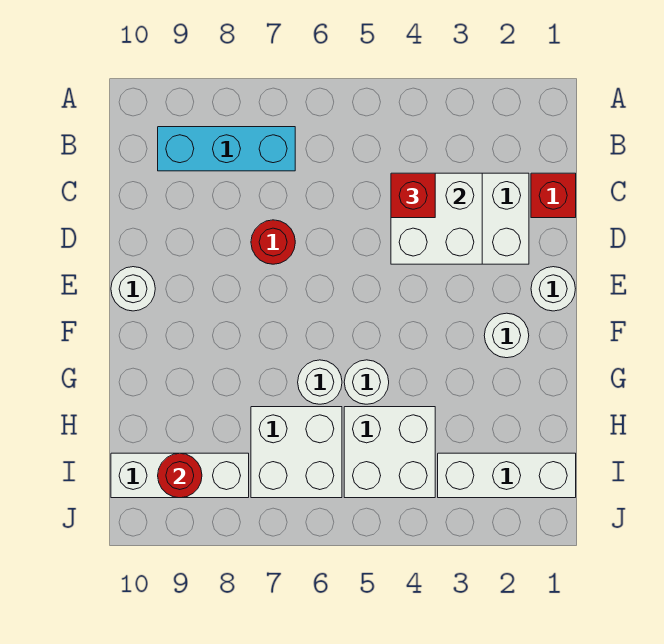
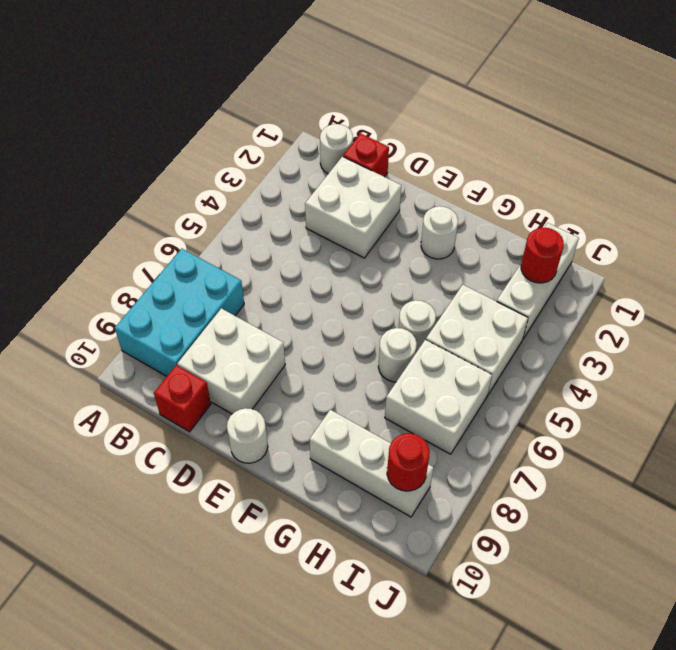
cyan 1x3 brick [158,127,295,171] -> cyan 2x3 brick [115,249,244,376]
white 2x2 brick [391,173,482,264] -> white 2x2 brick moved to [177,308,285,414]
red 1x1 brick [391,173,435,218] -> red 1x1 brick moved to [154,365,211,432]
red 1x1 round brick [251,220,295,264] -> red 1x1 round brick moved to [521,228,564,283]
white 1x1 round brick [531,267,575,311] -> white 1x1 round brick moved to [320,124,353,174]
white 1x3 brick [111,453,249,498] -> white 1x3 brick turned to [310,410,433,517]

